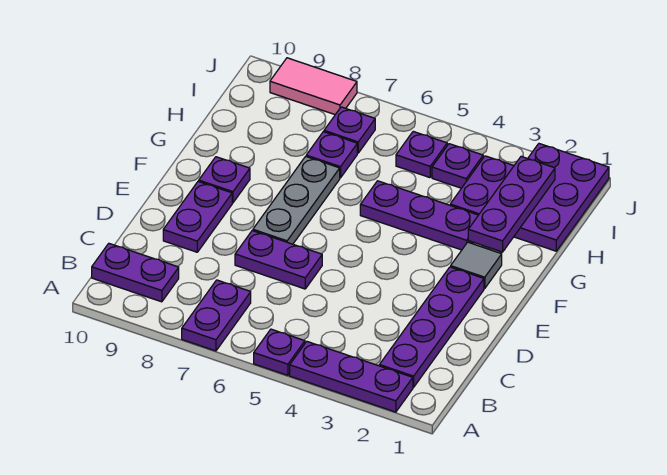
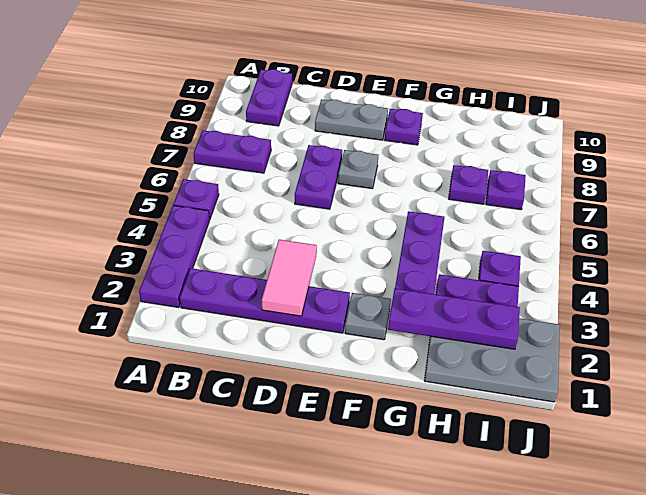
purple 1x2 plate [163,181,232,252] -> grey 1x2 plate [315,99,388,140]
grey 1x3 plate [253,156,340,244] -> grey 1x1 plate [338,150,378,189]
grey 1x1 tile [451,242,502,289] -> grey 1x1 plate [345,293,391,340]
purple 2x3 plate [514,144,609,251] -> grey 2x3 plate [424,318,560,402]
purple 1x1 plate [396,131,447,178] -> none
pink 1x2 tile [270,58,357,115] -> pink 1x2 tile moved to [262,240,317,316]

